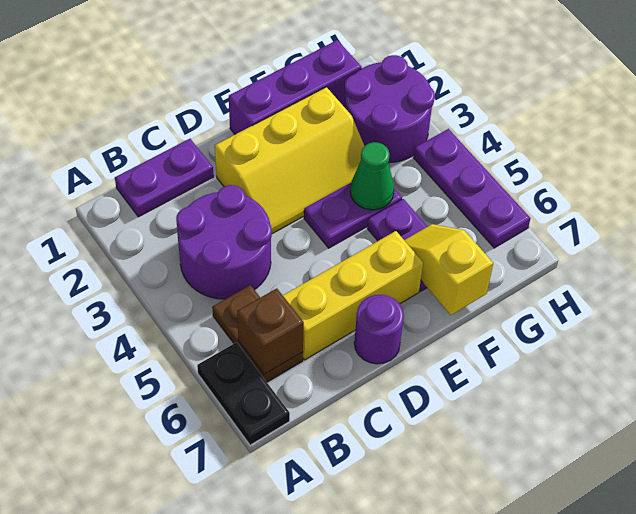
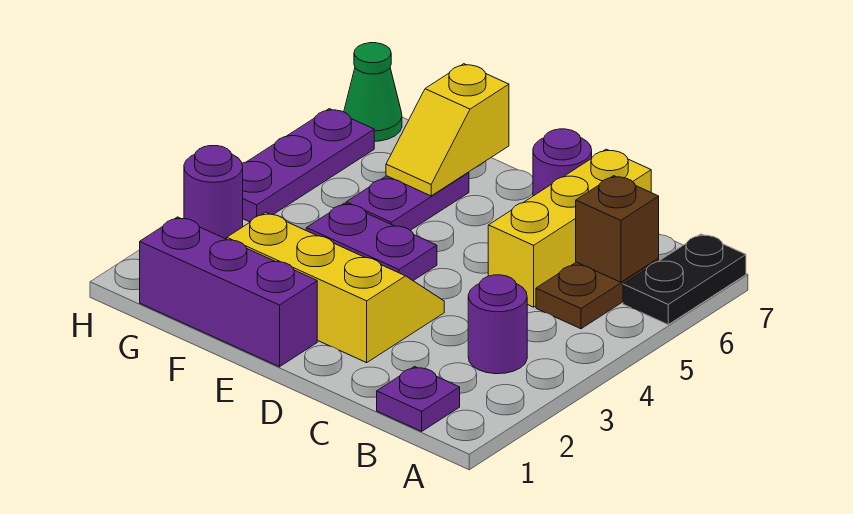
purple 1x2 plate [115,139,214,217] -> purple 1x1 plate [377,367,460,431]
purple 2x2 round brick [176,185,272,299] -> purple 1x1 round brick [468,275,527,374]
yellow 1x3 brick [283,231,423,360] -> yellow 1x3 brick turned to [488,149,651,307]
green 1x1 cone [350,142,394,210] -> green 1x1 cone moved to [344,43,402,141]
purple 2x2 round brick [344,55,435,163] -> purple 1x1 round brick [184,146,243,239]

